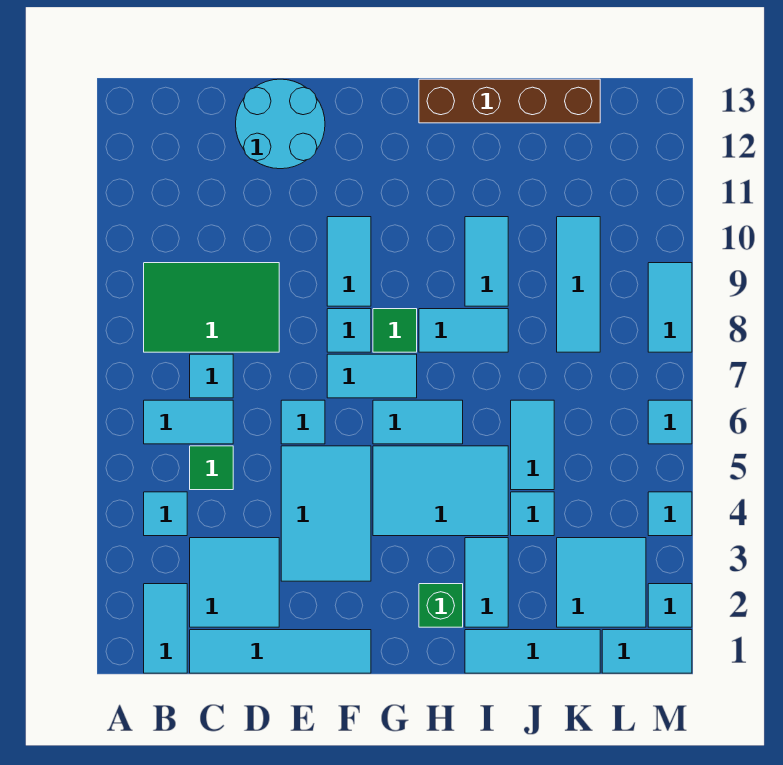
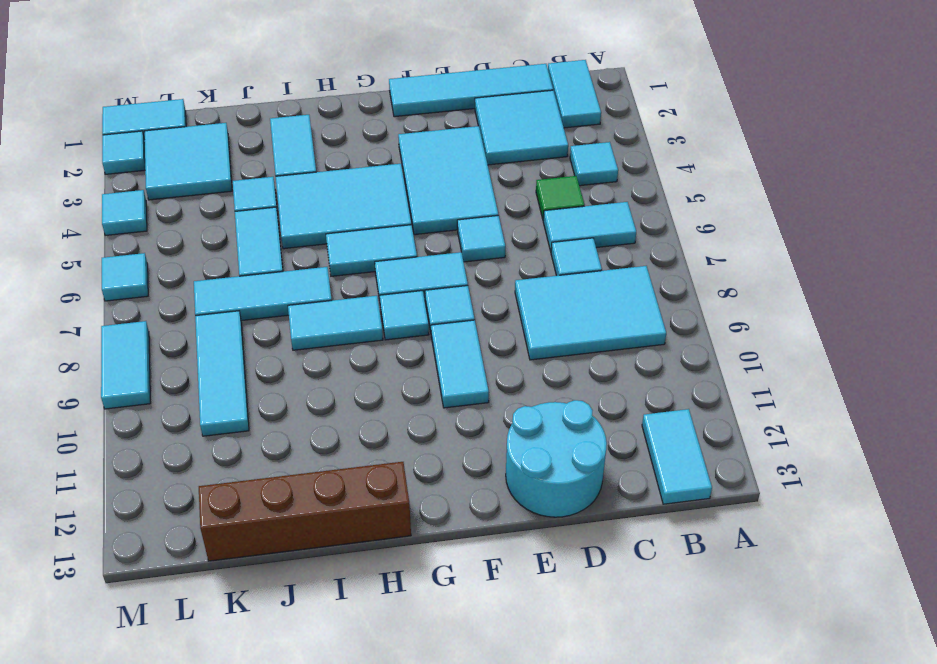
green 2x3 tile [144,263,279,352] -> cyan 2x3 tile [515,266,666,360]
green 1x1 tile [373,309,417,352] -> cyan 1x1 tile [380,291,429,340]
green 1x1 brick [419,584,463,627] -> none
cyan 1x3 tile [465,630,600,673] -> cyan 1x3 tile moved to [194,267,332,321]
cyan 1x2 tile [465,217,508,306] -> cyan 1x2 tile moved to [642,409,712,504]

